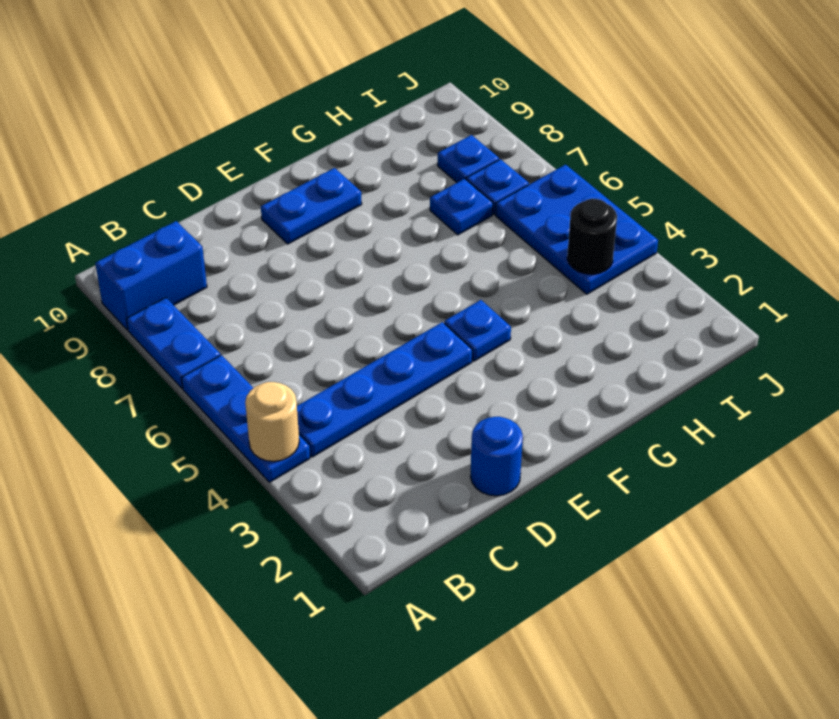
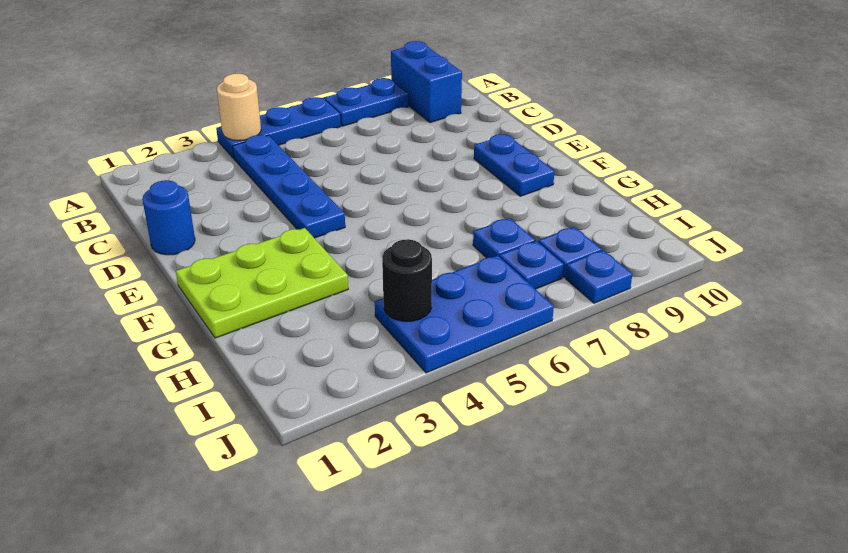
none -> lime 2x3 plate [176,228,348,338]
blue 1x1 plate [444,300,511,361] -> blue 1x1 plate moved to [566,250,632,303]

